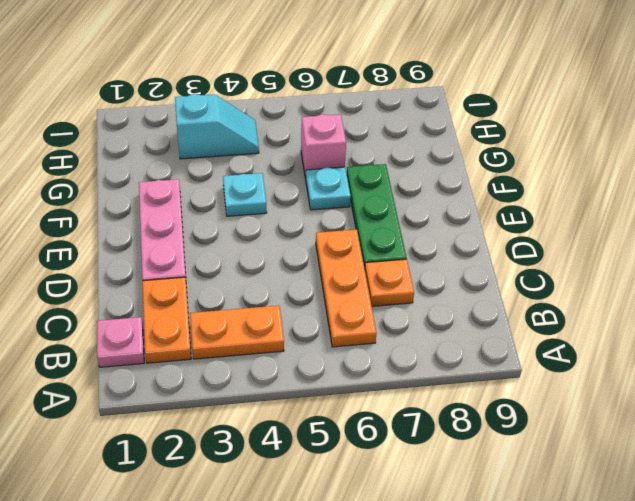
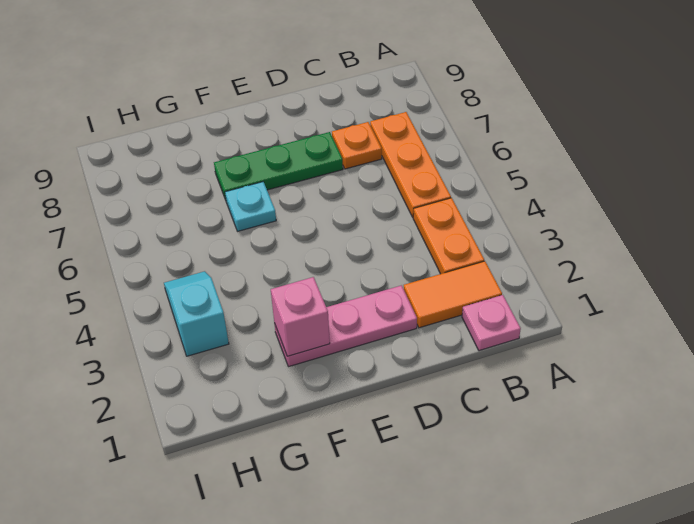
orange 1x2 plate [142,277,191,363] -> orange 1x2 tile [404,261,502,328]
orange 1x3 plate [316,229,377,347] -> orange 1x3 plate turned to [370,112,451,217]
cyan 1x1 plate [223,173,267,216] -> none
pink 1x1 brick [301,114,346,179] -> pink 1x1 brick moved to [271,277,330,356]

